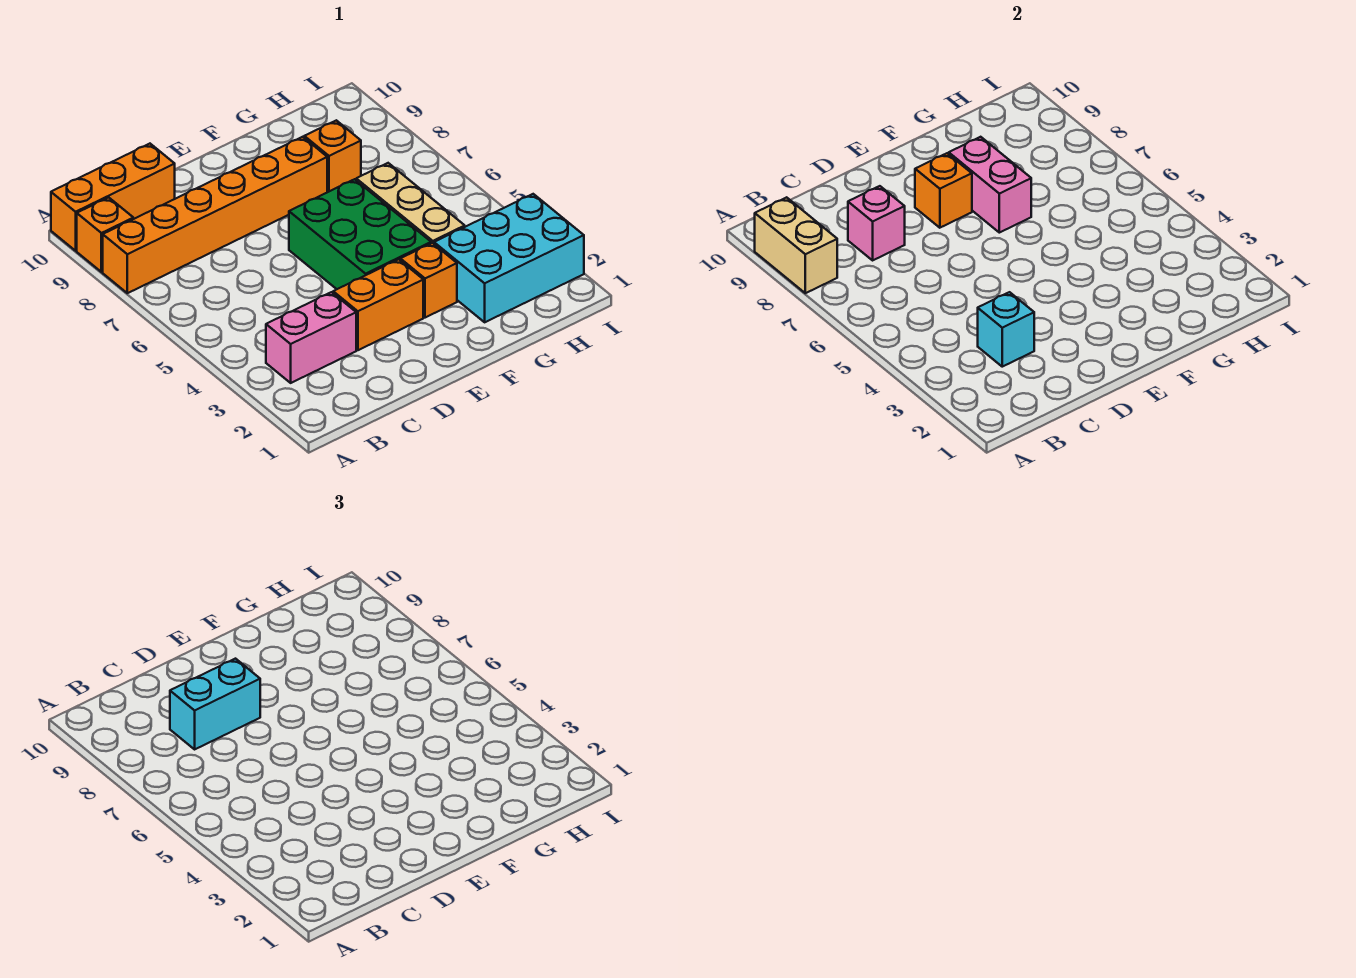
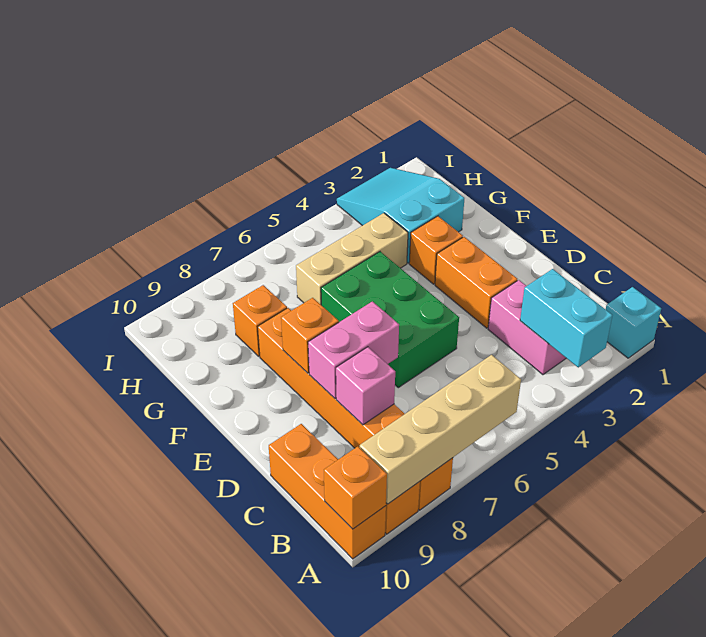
tan 1x2 brick [755,197,837,293] -> tan 1x4 brick [360,355,521,504]
none -> orange 1x1 brick [324,446,387,529]
cyan 1x1 brick [978,292,1034,367] -> cyan 1x1 brick moved to [606,287,661,358]
cyan 1x2 brick [170,659,260,749] -> cyan 1x2 brick moved to [520,269,613,367]
green 2x3 brick [289,179,431,289] -> green 2x3 brick turned to [321,252,459,388]
pink 1x2 brick [949,137,1031,233] -> pink 1x2 brick moved to [308,301,399,399]
cyan 2x3 brick [434,194,584,322] -> cyan 2x3 slope [337,168,464,263]

